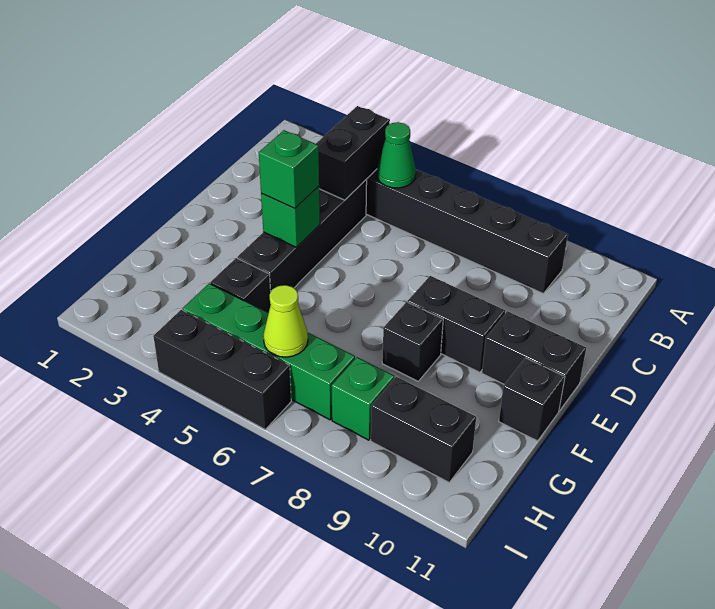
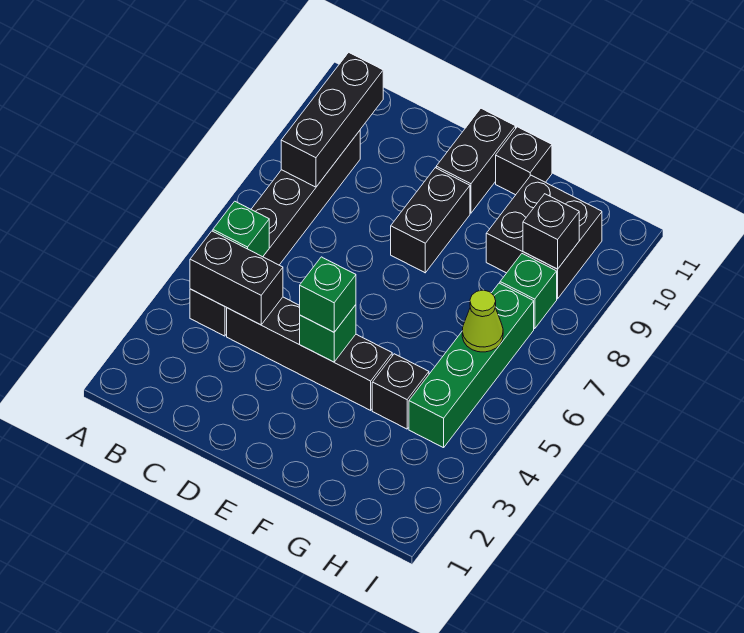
green 1x1 cone [377,122,416,188] -> green 1x1 brick [213,201,269,257]
black 1x1 brick [382,302,443,381] -> black 1x1 brick moved to [523,194,579,269]
black 1x2 brick [371,377,476,482] -> black 2x2 brick [486,175,602,299]
black 1x3 brick [153,310,291,429] -> black 1x3 brick moved to [281,52,383,187]

